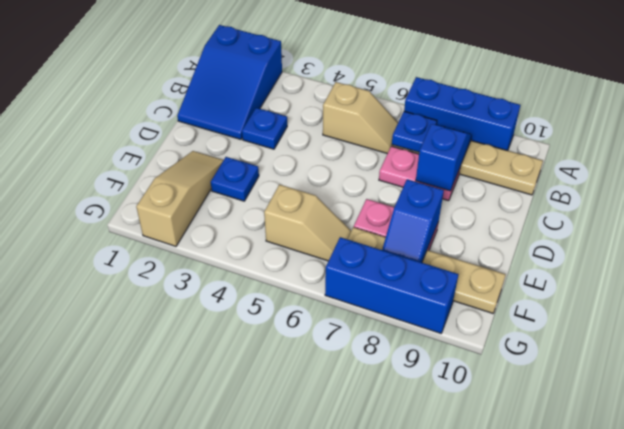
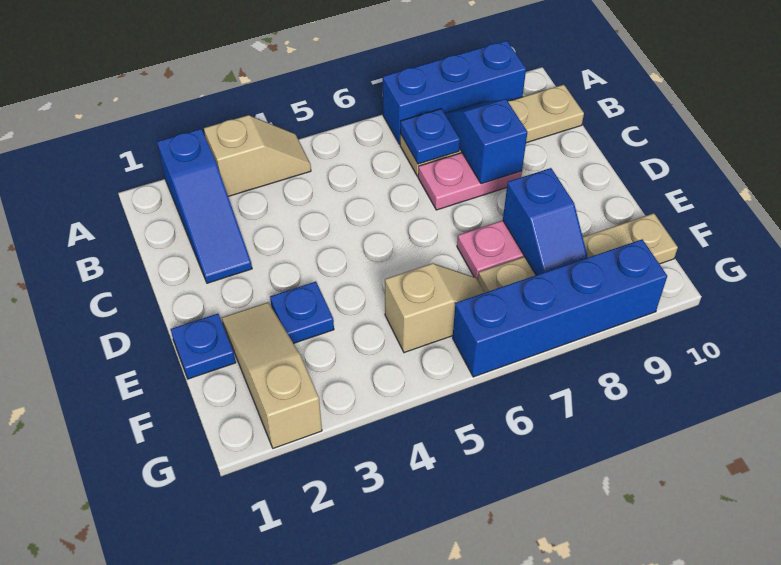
blue 2x3 slope [177,25,282,139] -> blue 1x3 slope [157,129,252,283]
tan 1x2 slope [323,82,398,154] -> tan 1x2 slope moved to [204,115,311,196]
blue 1x1 plate [242,108,287,149] -> blue 1x1 plate moved to [171,314,236,379]
blue 1x3 brick [325,237,459,333] -> blue 1x4 brick [453,239,667,377]

